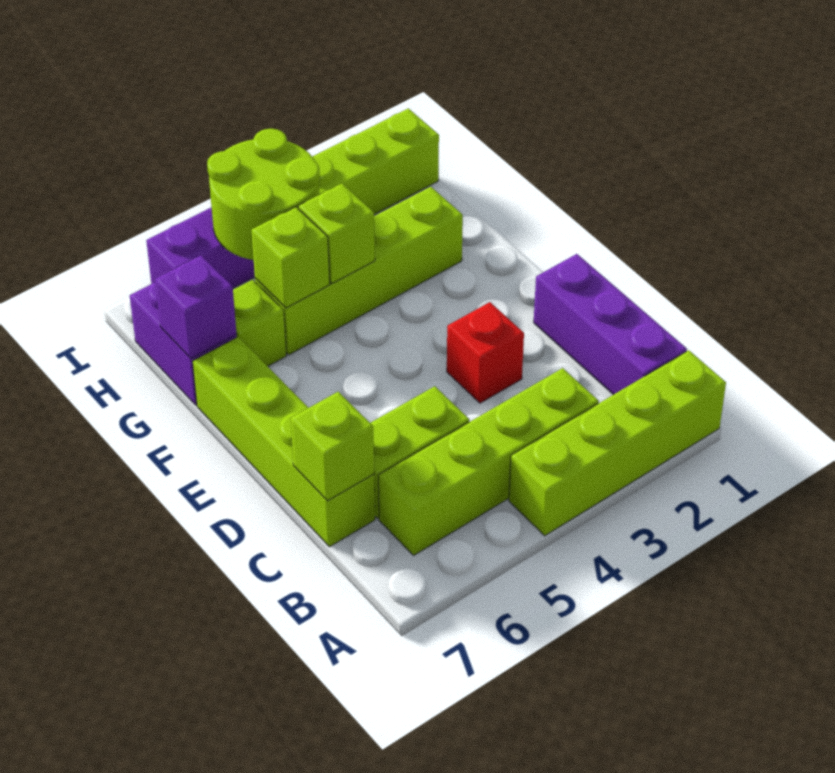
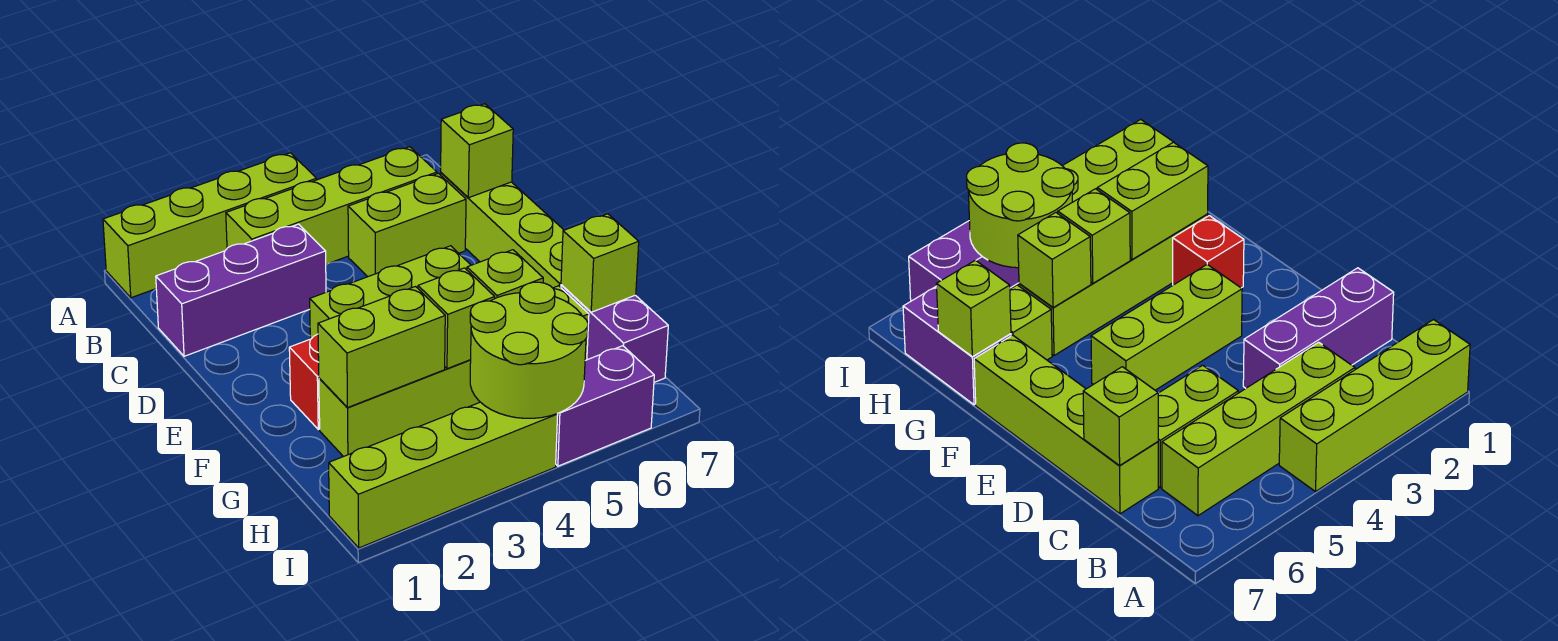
purple 1x3 brick [534,254,687,395] -> purple 1x3 brick turned to [156,224,326,356]
red 1x1 brick [447,302,524,403] -> red 1x1 brick moved to [289,334,320,429]
none -> lime 1x3 brick [310,246,471,339]
none -> lime 1x2 brick [318,287,445,408]
purple 1x1 brick [155,255,237,358] -> lime 1x1 brick [561,214,639,312]

